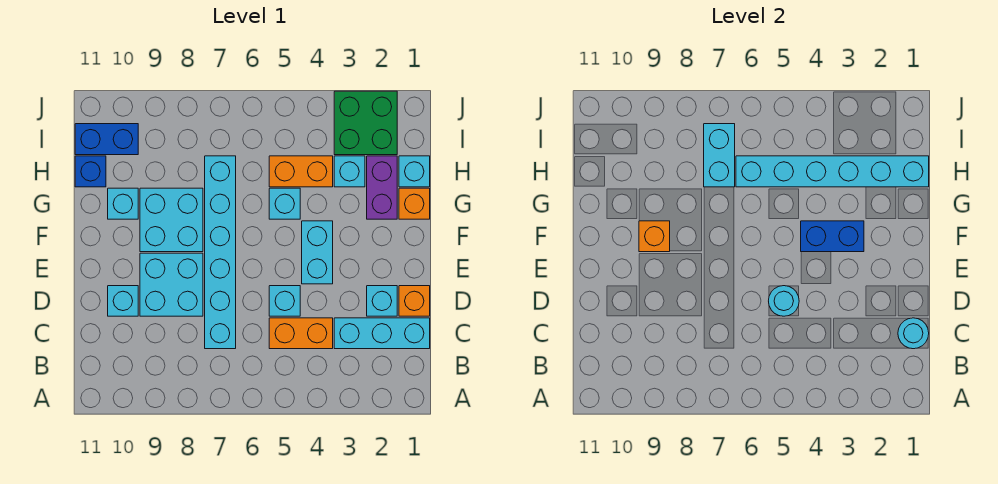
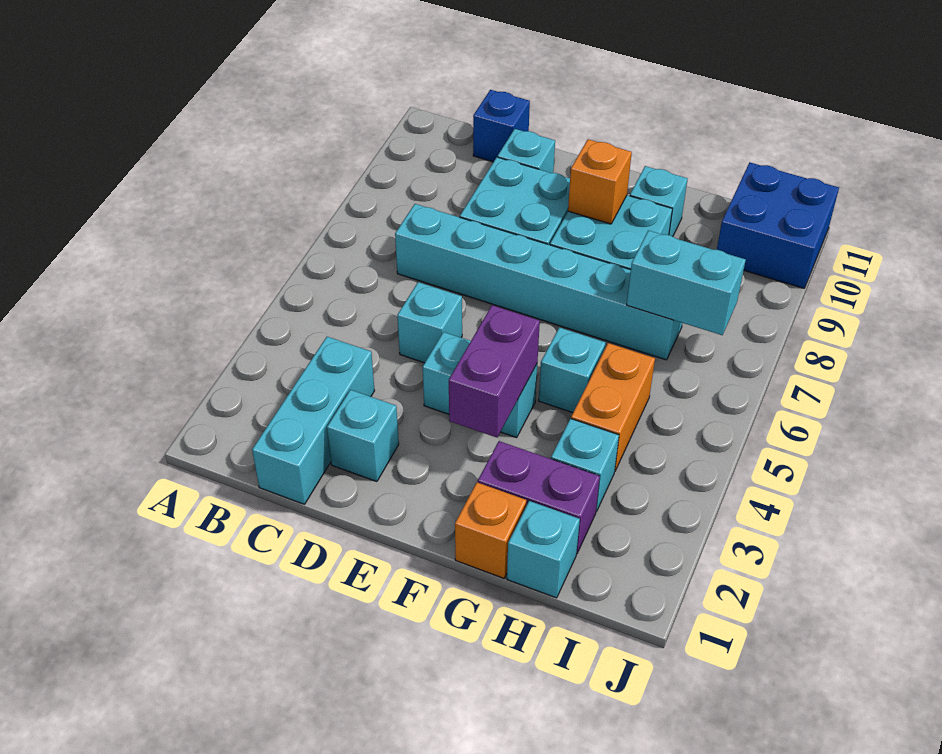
cyan 1x1 round brick [898,318,929,349] -> none
orange 1x2 brick [269,318,333,349] -> none
orange 1x1 brick [399,286,430,316] -> none
cyan 1x1 round brick [769,286,799,316] -> none
blue 1x2 brick [801,221,864,252] -> purple 1x2 brick [449,305,540,437]
cyan 1x6 brick [736,156,929,187] -> none
blue 1x1 brick [75,156,106,187] -> blue 1x1 brick moved to [473,90,530,162]
green 2x2 brick [334,91,397,155] -> none
blue 1x2 brick [75,124,138,155] -> blue 2x2 brick [717,162,839,288]

